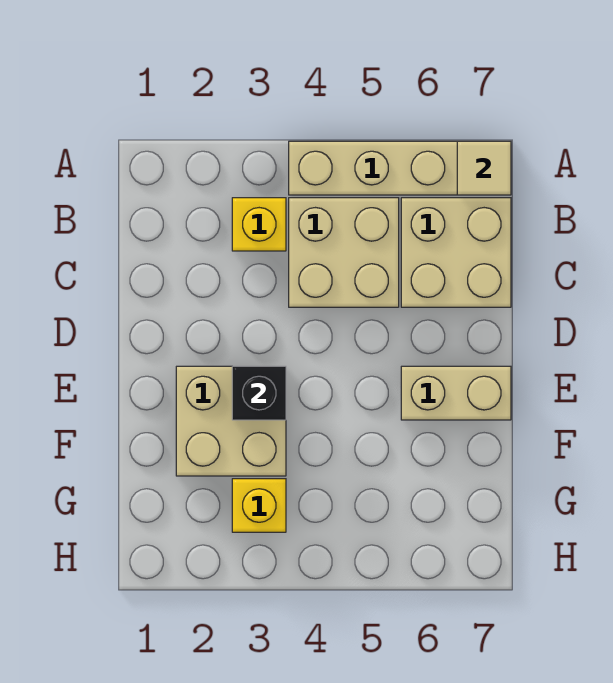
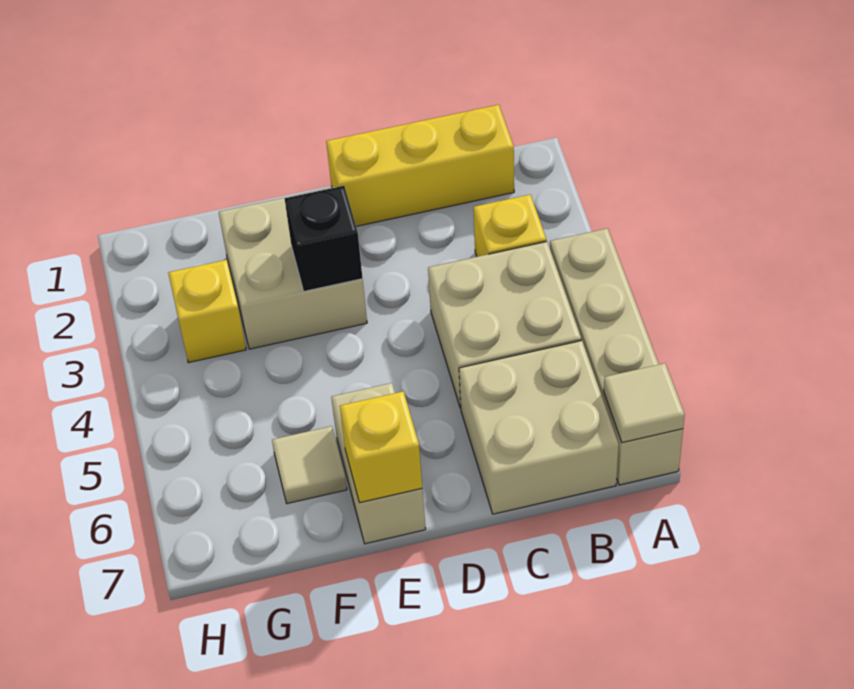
none -> yellow 1x3 brick [326,105,514,226]
none -> yellow 1x1 brick [340,392,422,503]
none -> tan 1x1 tile [272,426,347,504]

